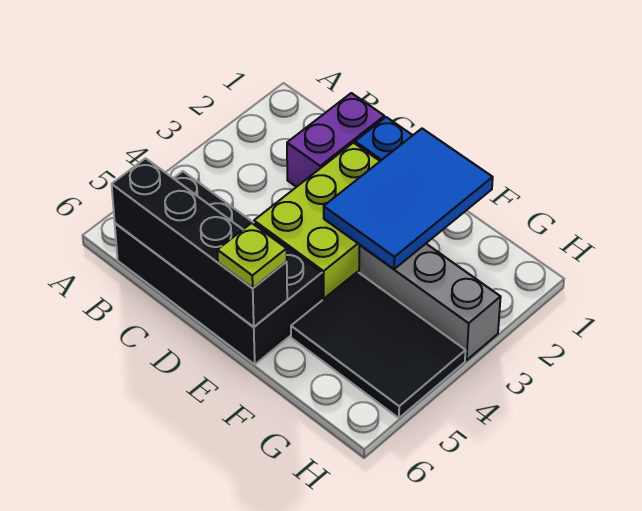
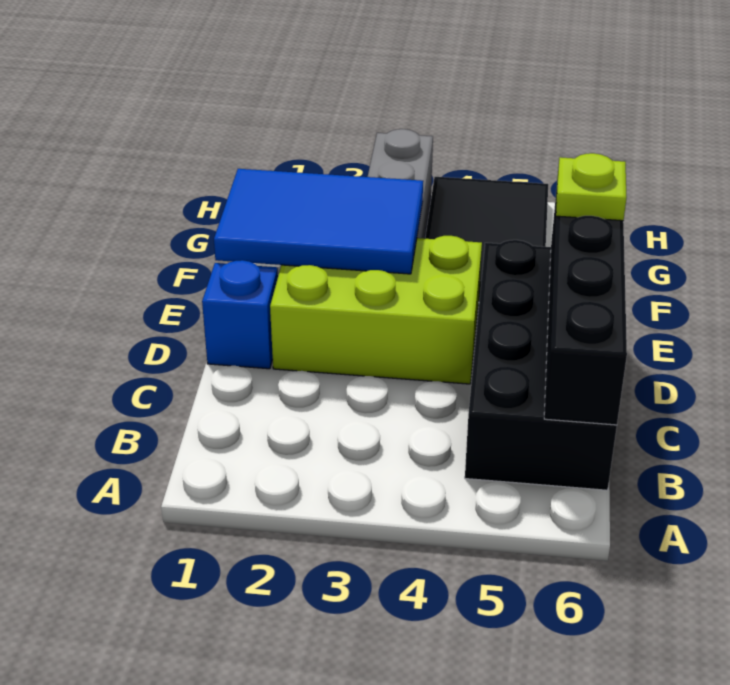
purple 1x2 brick [287,93,384,187] -> none

